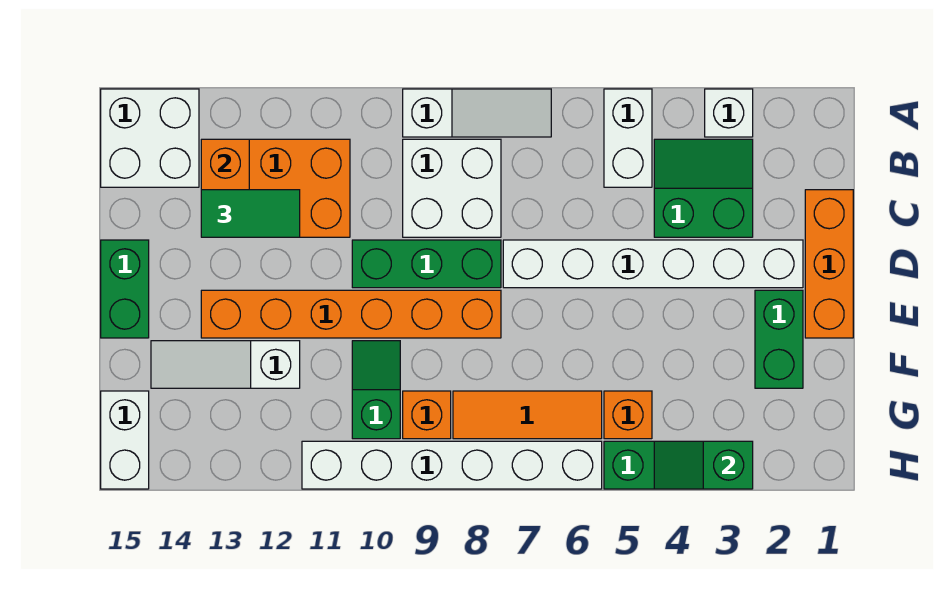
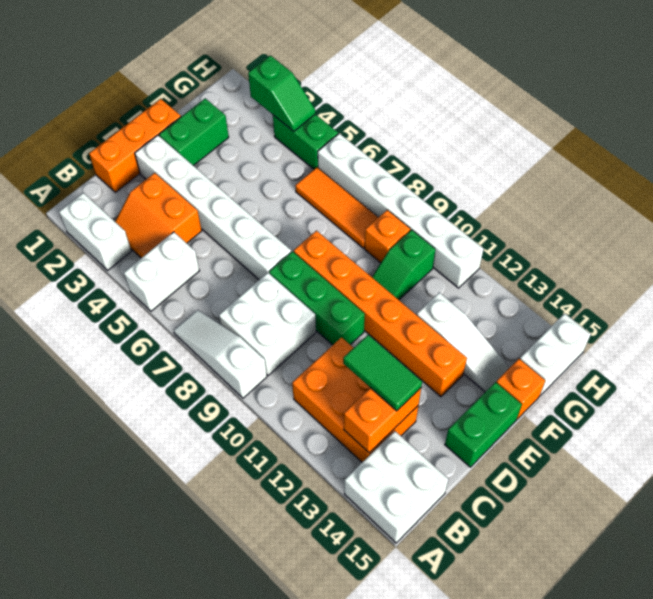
white 1x1 brick [705,89,753,137] -> white 1x2 brick [59,193,131,270]
green 2x2 slope [654,139,753,237] -> orange 2x2 slope [115,173,202,258]
orange 1x1 brick [604,391,652,439] -> orange 1x1 brick moved to [496,359,545,419]

